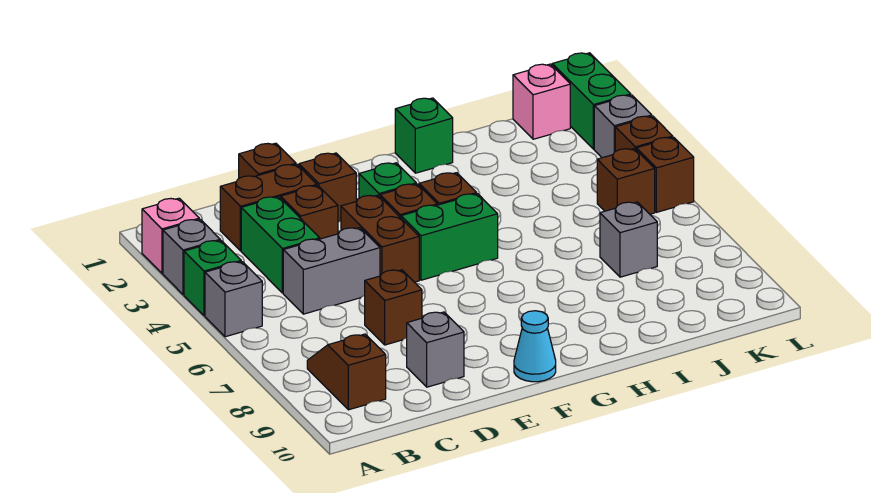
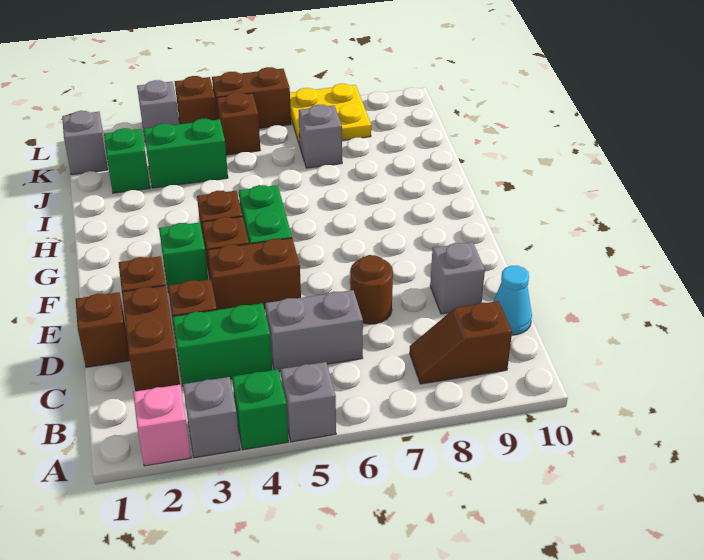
grey 1x2 brick [283,228,380,314] -> grey 1x2 brick turned to [265,290,363,372]
brown 1x1 brick [365,270,422,345] -> brown 1x1 round brick [350,255,393,324]
cyan 1x1 cone [514,311,556,382] -> cyan 1x1 cone moved to [493,266,532,335]
green 1x1 brick [395,98,453,173] -> green 1x1 brick moved to [104,128,150,193]
pink 1x1 brick [513,64,570,139] -> grey 1x1 brick [62,111,108,175]
none -> yellow 2x2 plate [290,84,371,145]
green 1x2 brick [552,53,631,149] -> green 1x2 brick moved to [144,119,228,188]
brown 1x1 brick [636,137,694,212] -> brown 1x2 brick [212,67,291,128]

